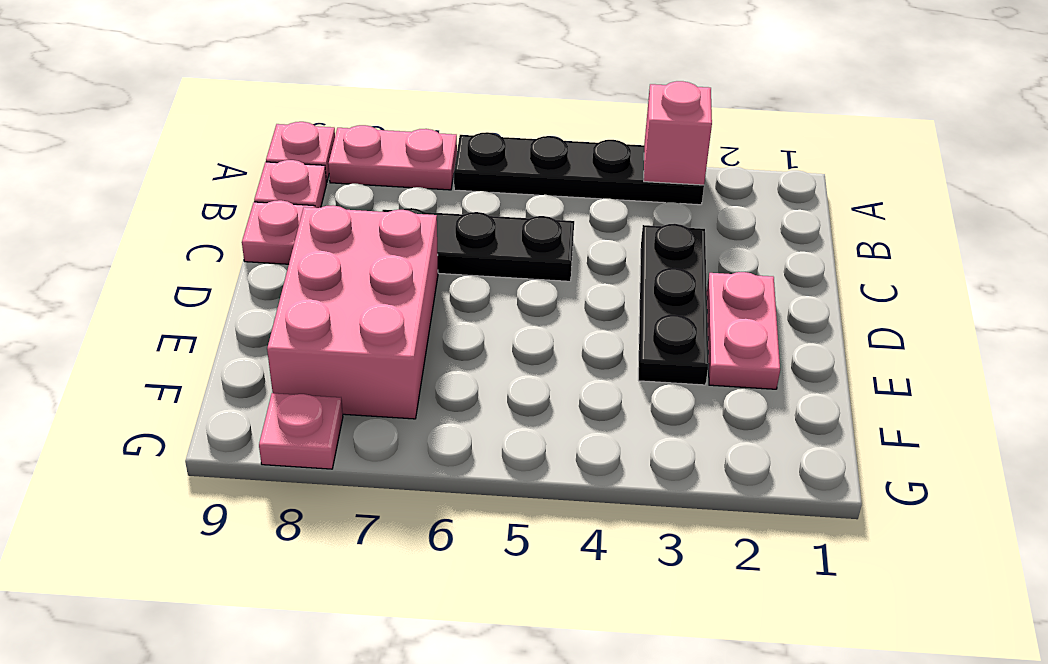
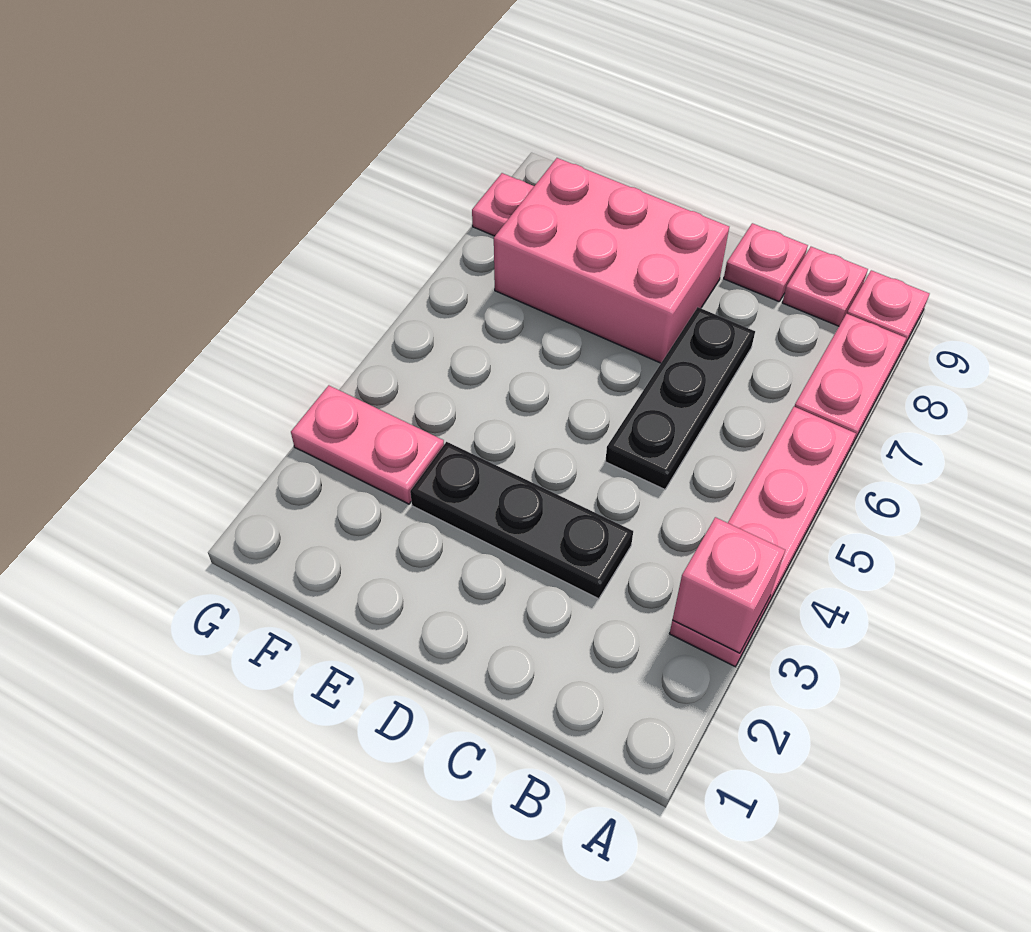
black 1x4 plate [454,132,704,205] -> pink 1x4 plate [670,407,856,667]
pink 1x2 plate [707,272,780,389] -> pink 1x2 plate moved to [291,385,444,504]

